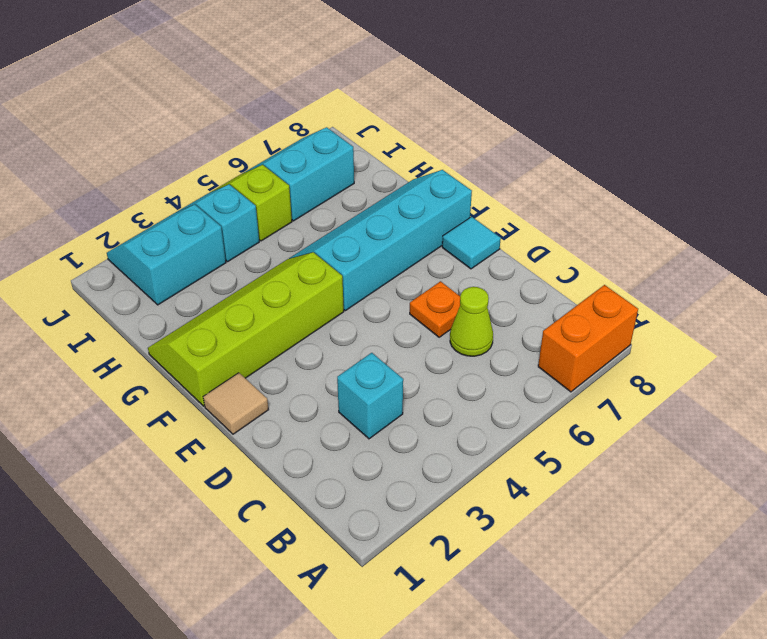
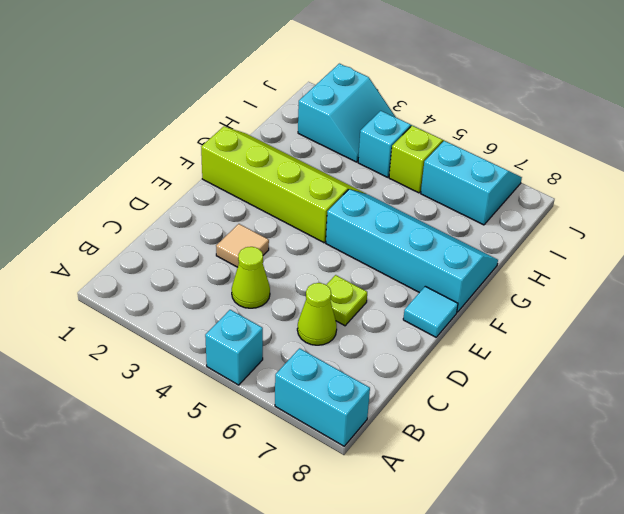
orange 1x2 brick [538,285,638,392] -> cyan 1x2 brick [275,348,370,446]
cyan 1x1 brick [337,353,403,439] -> cyan 1x1 brick moved to [205,310,263,385]
none -> lime 1x1 cone [232,247,270,308]
orange 1x1 plate [410,281,460,337] -> lime 1x1 plate [327,275,367,326]
tan 1x1 tile [203,373,269,434] -> tan 1x1 tile moved to [216,224,269,267]
cyan 2x2 slope [107,205,226,305] -> cyan 2x2 slope turned to [298,64,395,162]

